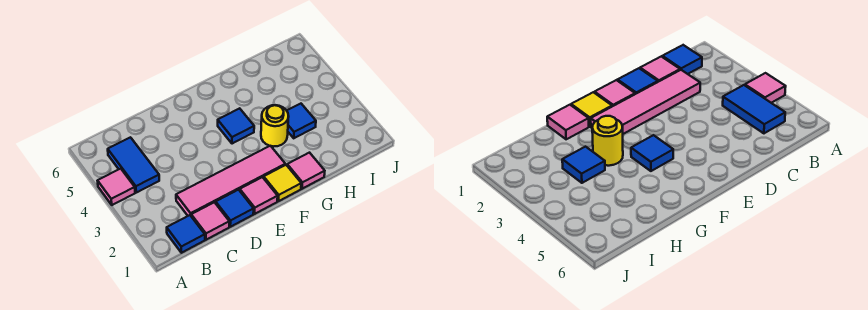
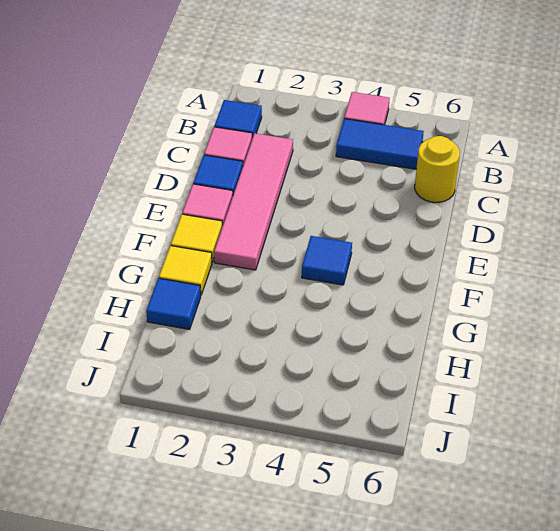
pink 1x1 tile [287,153,325,189] -> yellow 1x1 tile [159,246,212,295]
yellow 1x1 round brick [261,105,289,146] -> yellow 1x1 round brick moved to [415,136,460,202]
blue 1x1 tile [287,104,316,138] -> blue 1x1 tile moved to [146,278,201,329]

